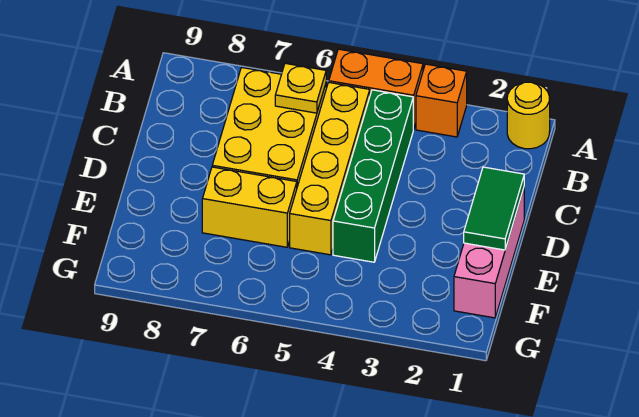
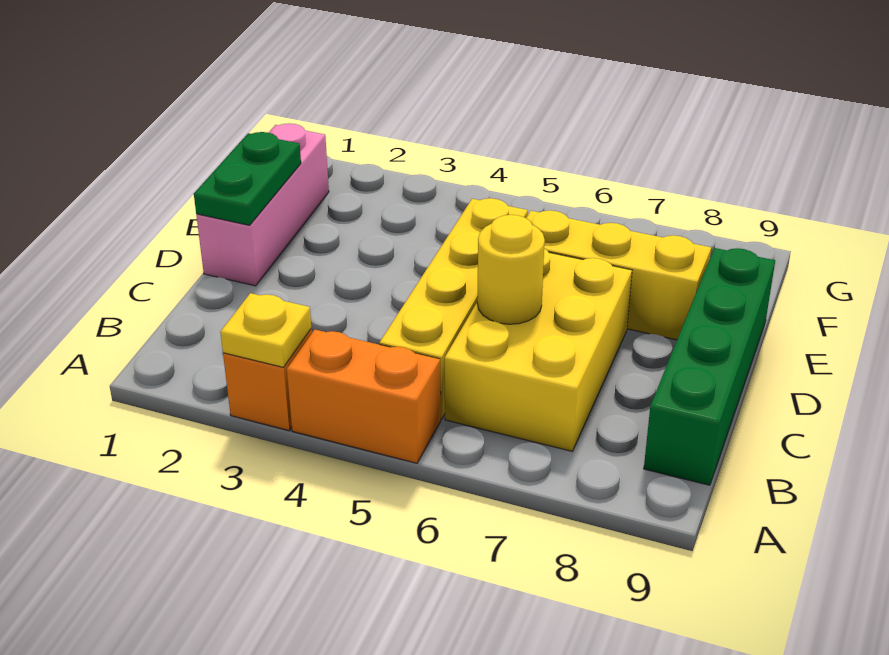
yellow 1x1 round brick [507,82,550,149] -> yellow 1x1 round brick moved to [477,215,545,324]
green 1x4 brick [333,90,414,262] -> green 1x4 brick moved to [644,248,775,485]
yellow 1x1 plate [275,63,326,113] -> yellow 1x1 plate moved to [220,293,311,367]
green 1x2 tile [464,167,524,250] -> green 1x2 plate [194,132,301,225]
yellow 1x2 brick [202,167,297,247] -> yellow 1x3 brick [526,210,711,340]

